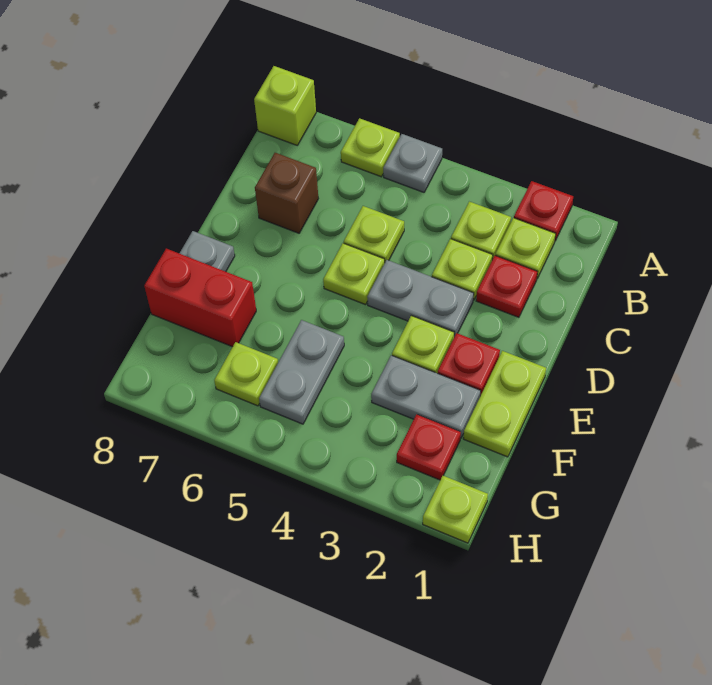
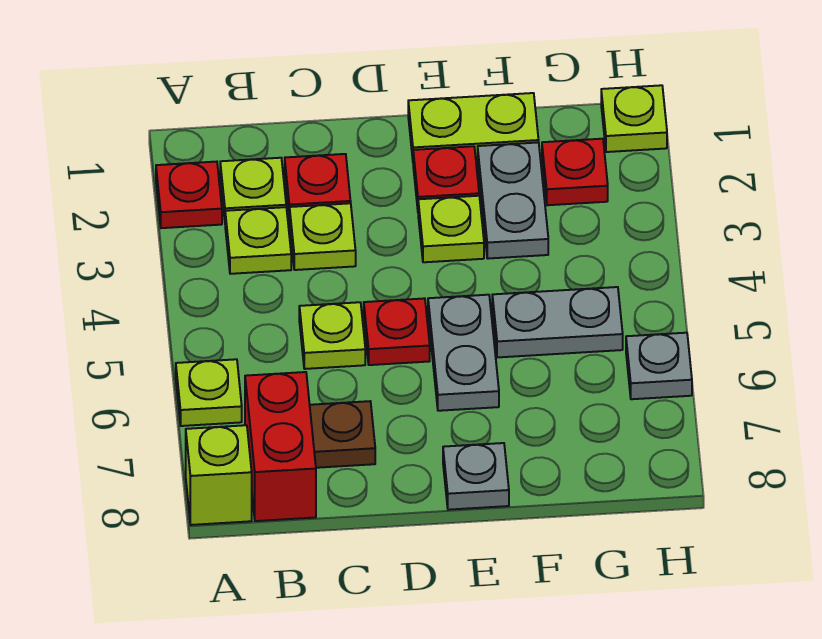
grey 1x1 plate [383,134,442,192] -> grey 1x1 plate moved to [626,333,692,399]
brown 1x1 brick [255,153,318,233] -> brown 1x1 plate [310,401,375,468]
grey 1x2 plate [367,260,474,337] -> grey 1x2 plate moved to [428,295,499,411]
lime 1x1 plate [323,243,385,305] -> red 1x1 plate [364,298,430,365]
red 1x2 brick [144,249,256,347] -> red 1x2 brick moved to [245,372,316,521]
lime 1x1 plate [214,342,278,406] -> none

